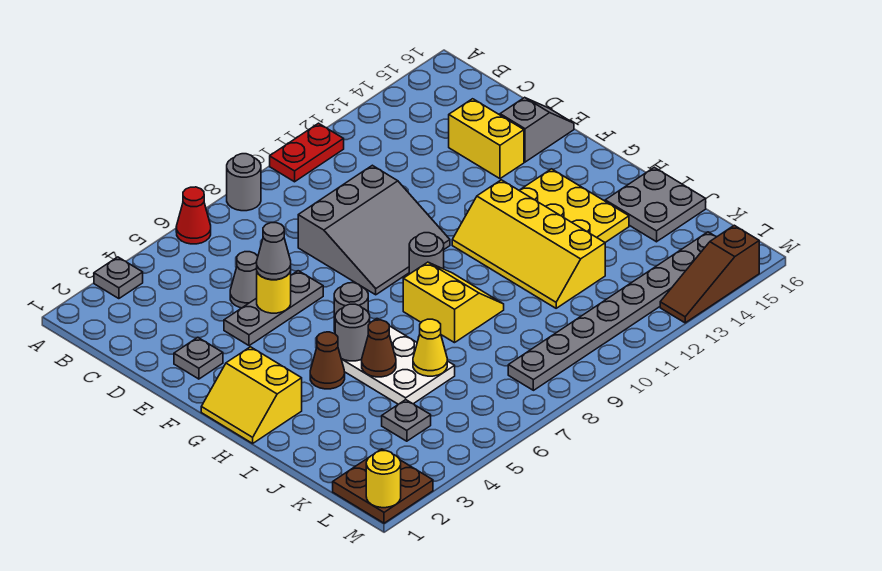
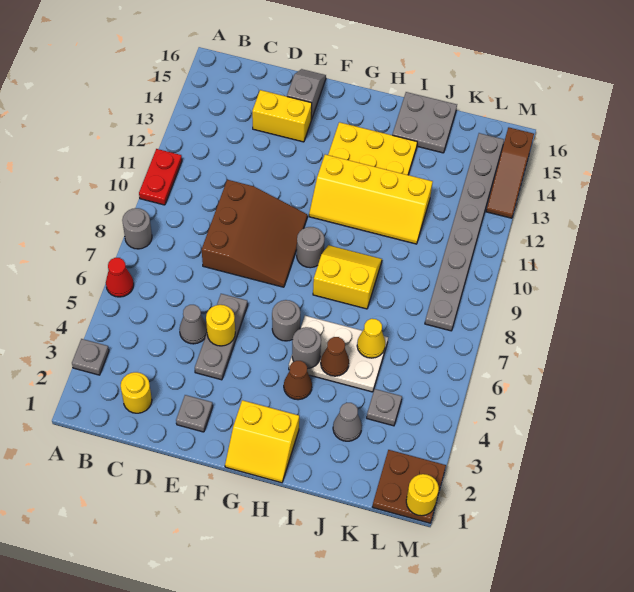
none -> yellow 1x1 round brick [121,372,152,413]
grey 3x3 slope [298,165,450,295] -> brown 3x3 slope [202,180,307,287]
grey 1x1 cone [257,223,291,280] -> grey 1x1 cone moved to [333,403,362,441]

